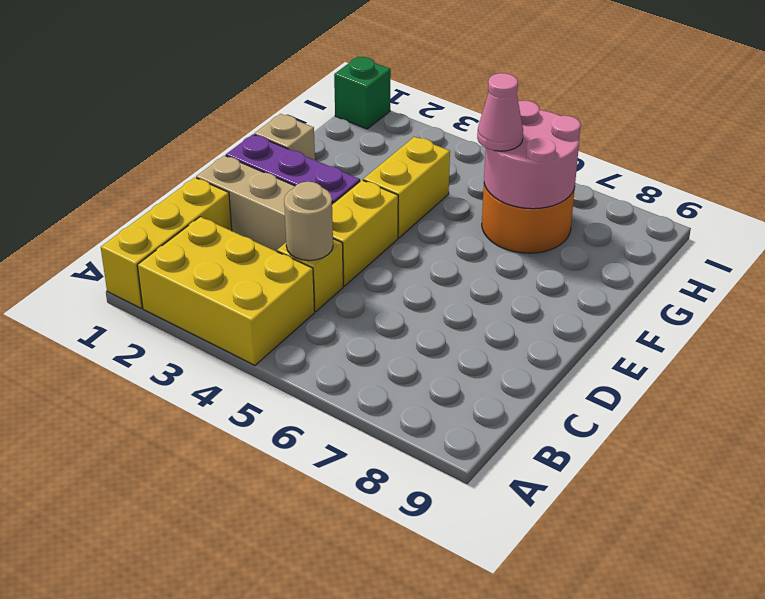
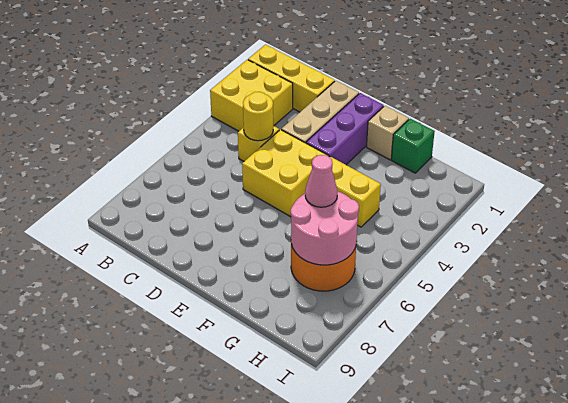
yellow 2x3 brick [137,217,315,365] -> yellow 2x2 brick [210,60,293,131]
tan 1x1 round brick [284,182,333,261] -> yellow 1x1 round brick [243,92,273,141]
yellow 1x2 brick [332,180,398,286] -> yellow 2x2 brick [242,130,329,217]
green 1x1 brick [334,57,391,129] -> green 1x1 brick moved to [391,119,435,173]

